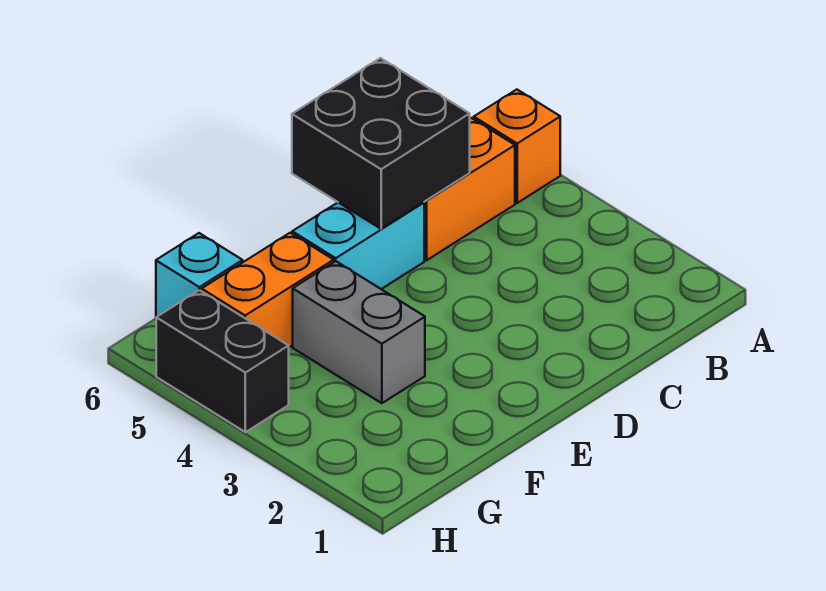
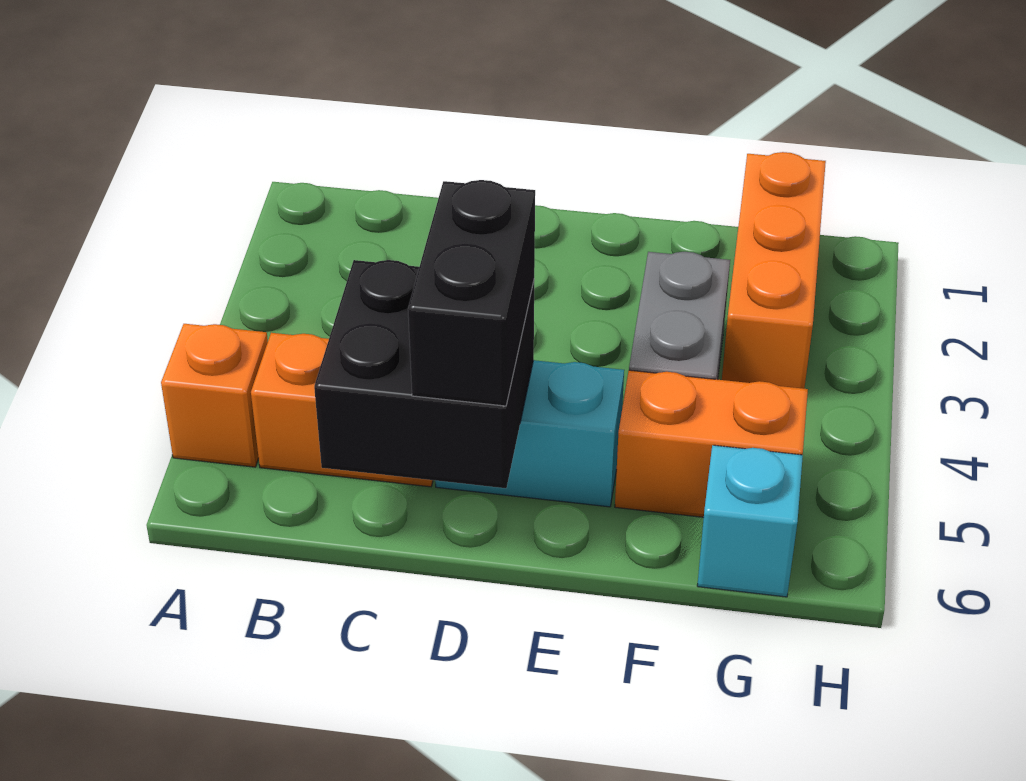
none -> orange 1x3 brick [722,152,826,389]
black 1x2 brick [156,290,289,432] -> black 1x2 brick moved to [408,180,535,406]

